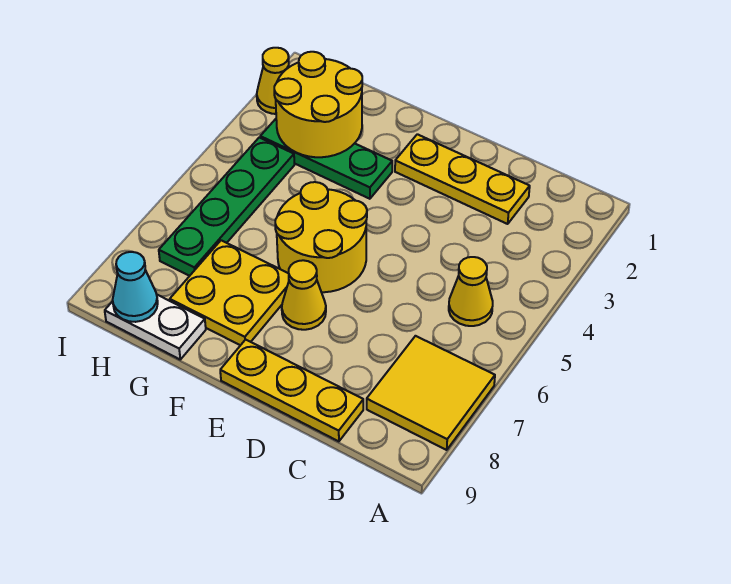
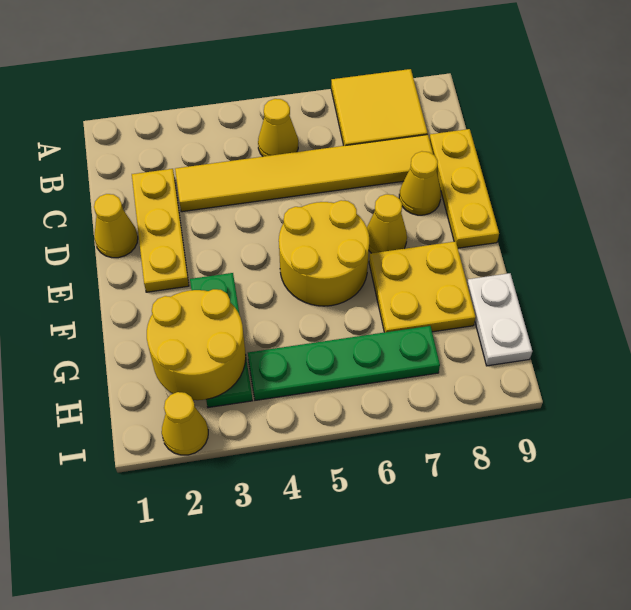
none -> yellow 1x6 tile [175,135,433,212]
none -> yellow 1x1 cone [94,194,138,258]
none -> yellow 1x1 cone [399,151,441,215]
cyan 1x1 cone [113,252,158,322] -> none

